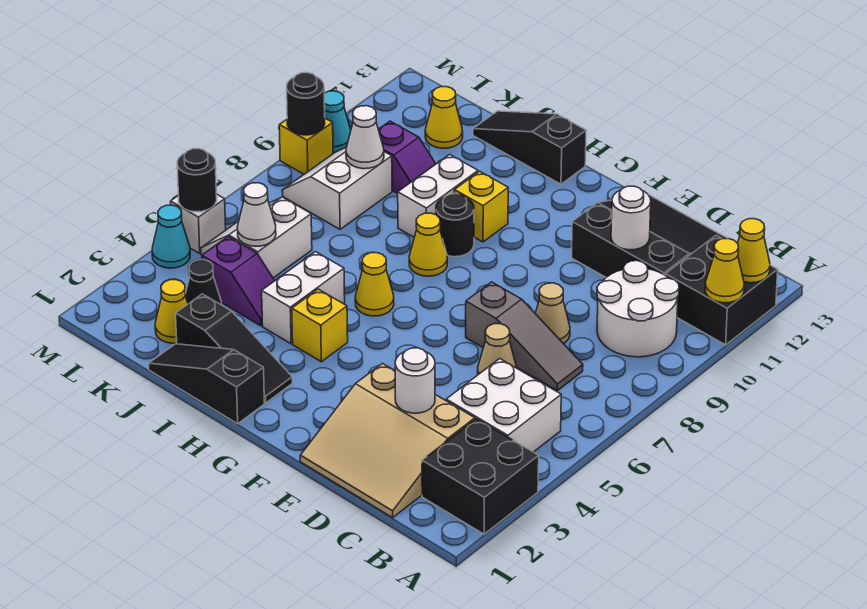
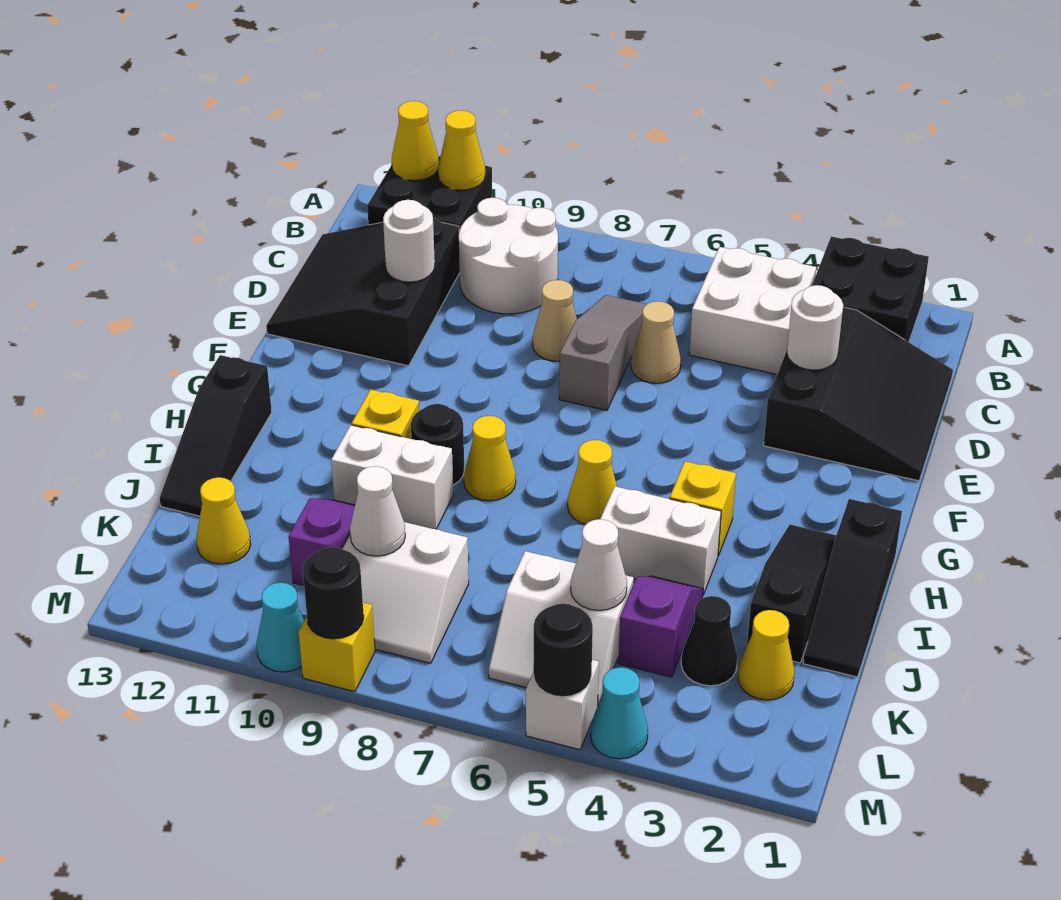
tan 3x3 slope [300,364,475,518] -> black 3x3 slope [764,307,953,481]

